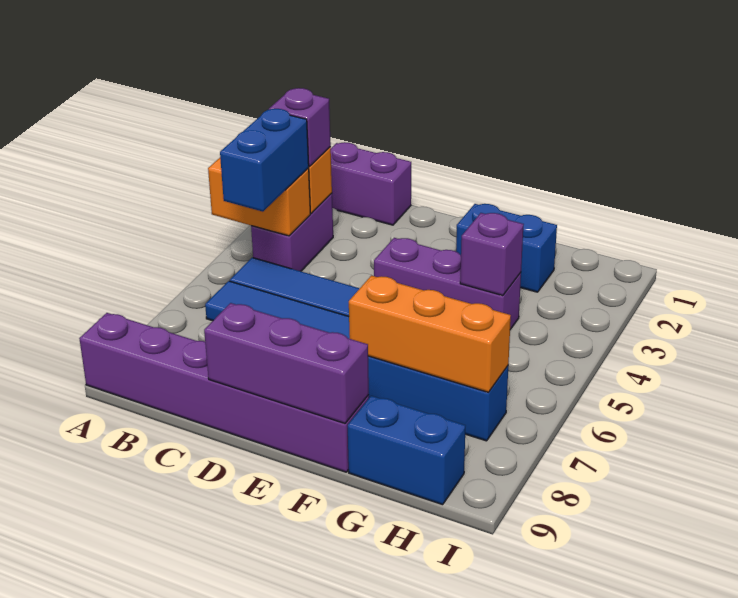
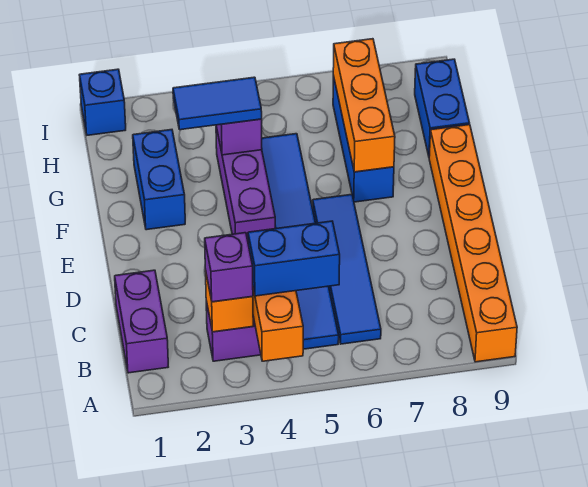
purple 1x6 brick [79,313,369,472] -> orange 1x6 brick [429,125,517,362]
purple 1x3 brick [204,303,369,423] -> none
none -> blue 1x2 tile [173,77,262,130]
none -> blue 1x1 brick [80,69,126,135]

